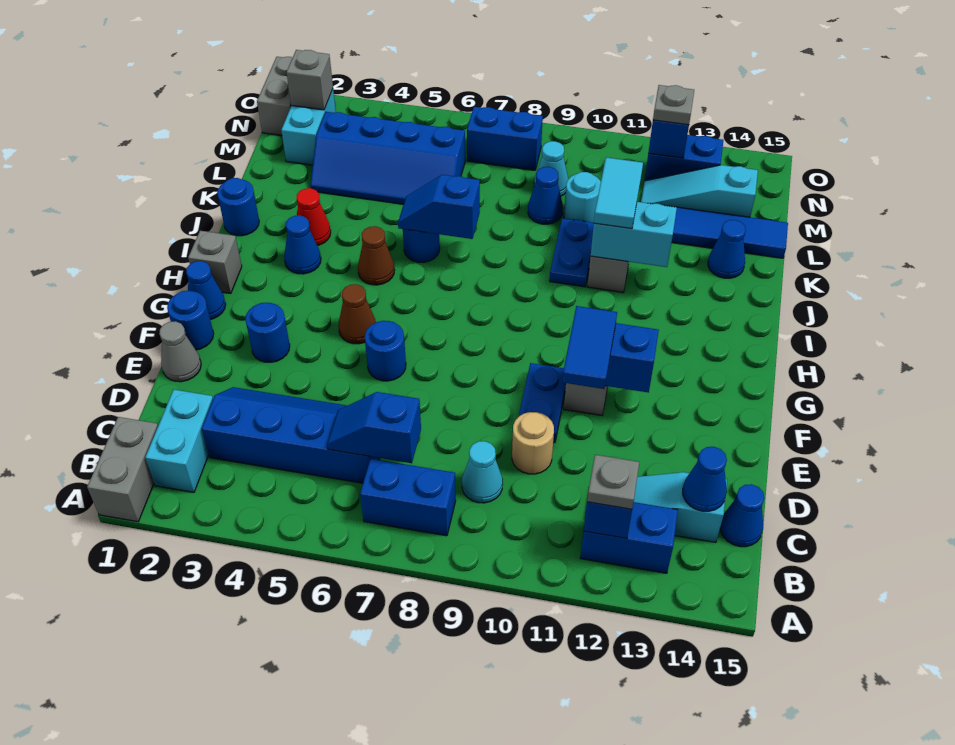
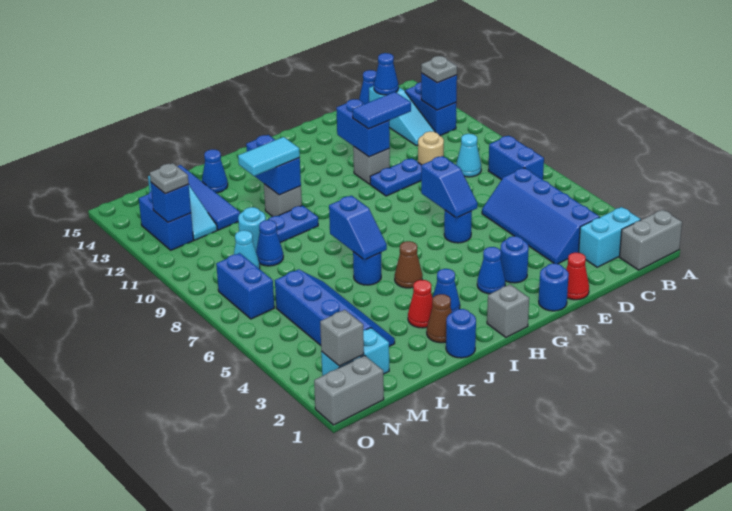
blue 1x2 slope [327,392,421,463] -> blue 1x2 slope moved to [421,156,478,218]
grey 1x1 cone [159,321,201,382] -> red 1x1 cone [566,253,589,300]
blue 1x1 cone [186,261,226,319] -> blue 1x1 cone moved to [477,247,505,294]
brown 1x1 cone [338,284,376,344] -> brown 1x1 cone moved to [427,294,452,343]
cyan 1x2 brick [591,202,677,267] -> blue 1x2 brick [246,135,301,195]

